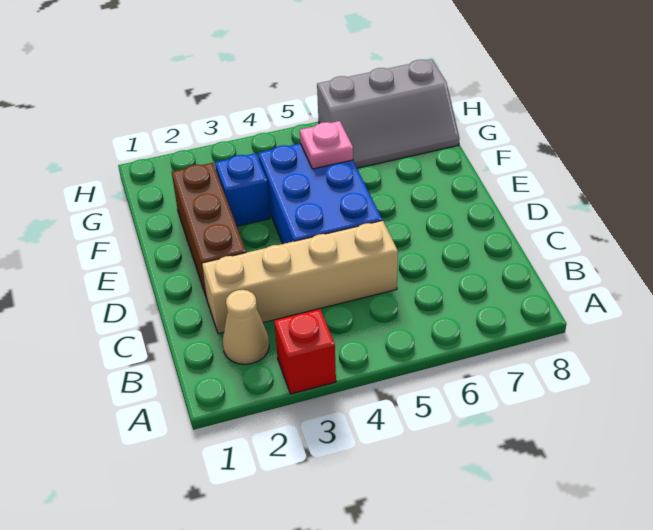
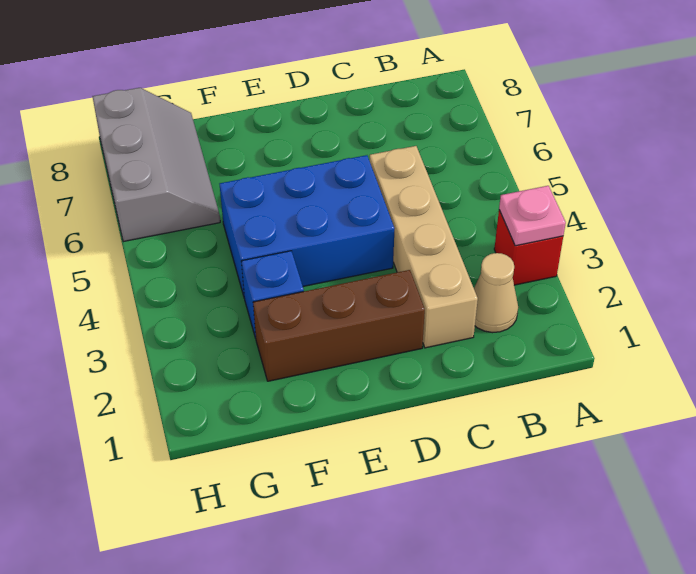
pink 1x1 plate [300,121,353,169] -> pink 1x1 plate moved to [499,186,566,246]

